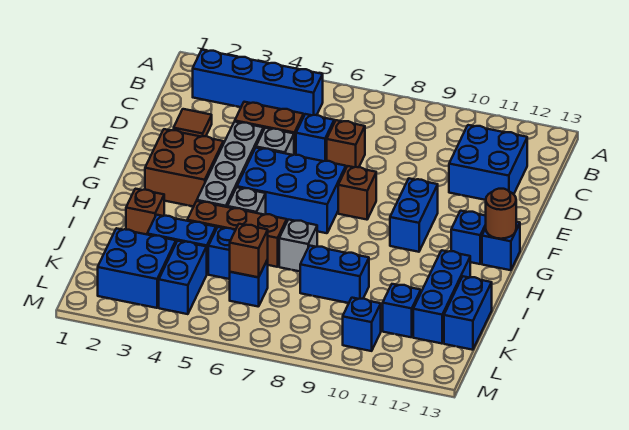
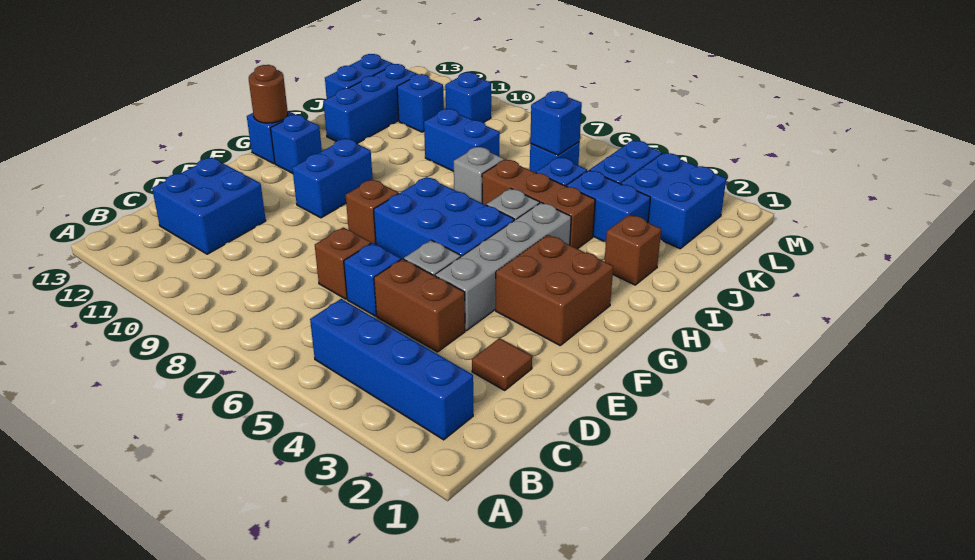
brown 1x1 brick [230,224,268,277] -> blue 1x1 brick [530,91,582,155]

